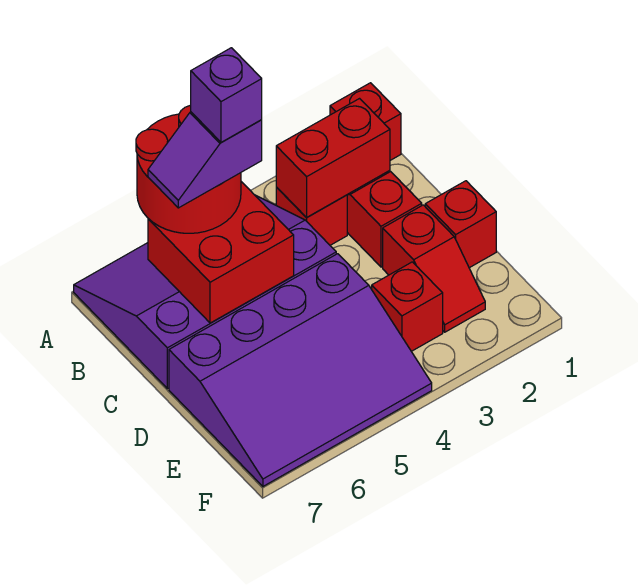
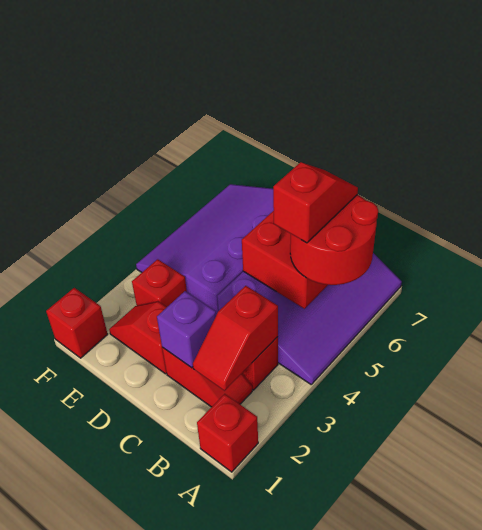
red 1x2 brick [276,99,390,218] -> red 1x2 slope [193,286,278,391]
purple 1x2 slope [148,112,262,208] -> red 1x2 slope [273,162,358,243]
purple 1x1 brick [191,48,262,142] -> purple 1x1 brick moved to [157,291,216,368]
red 1x1 brick [425,181,496,268] -> red 1x1 brick moved to [46,288,108,358]

